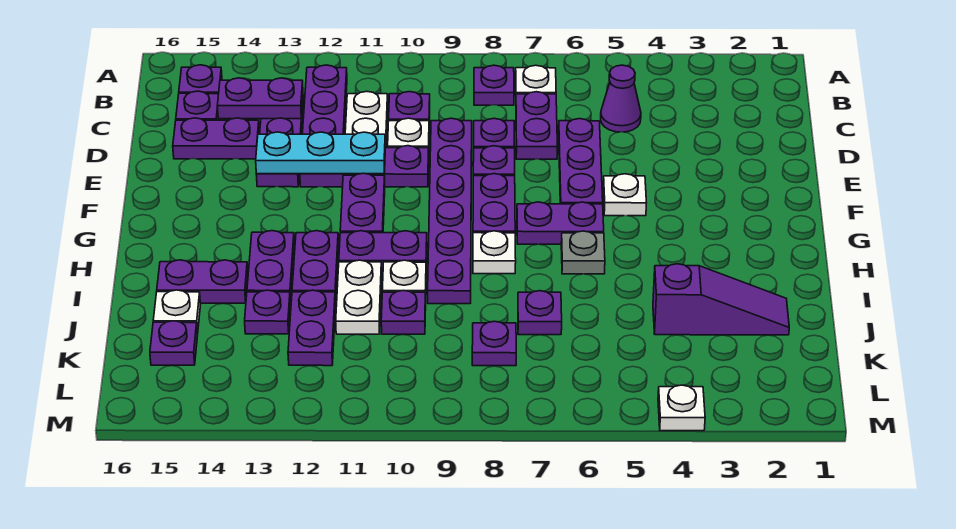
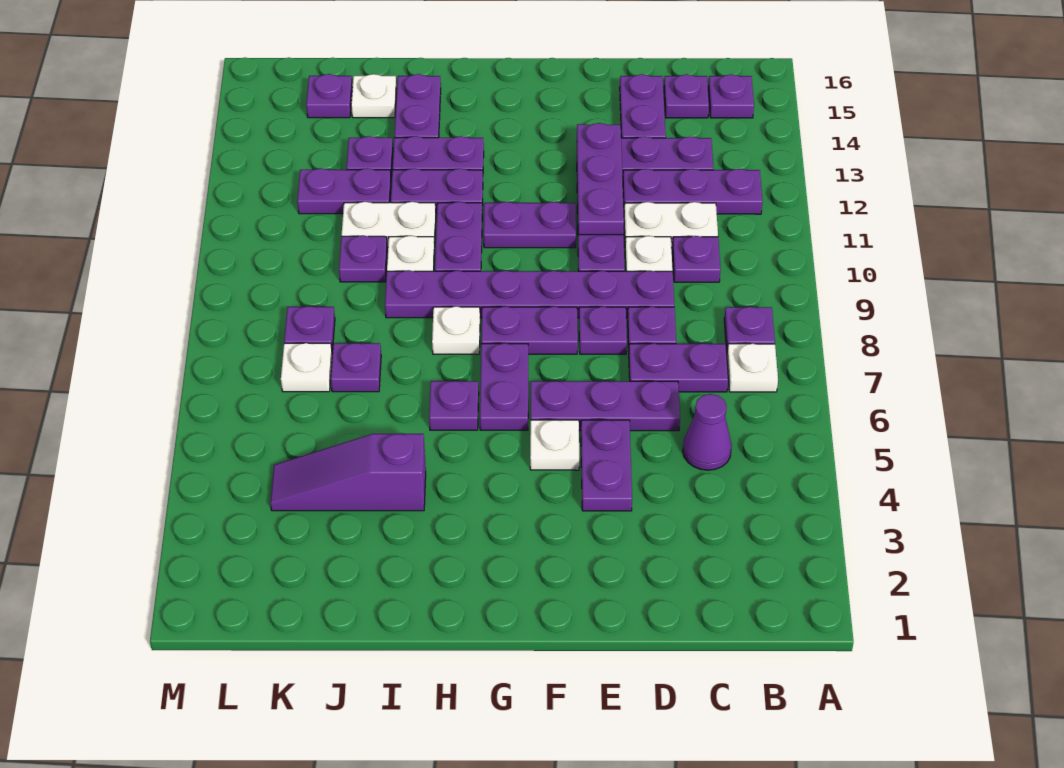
purple 1x2 plate [217,78,303,119] -> purple 1x2 plate moved to [581,420,632,511]
cyan 1x3 plate [256,132,386,174] -> purple 1x3 plate [577,123,624,235]
grey 1x1 plate [561,231,605,274] -> purple 1x1 plate [429,381,479,430]
purple 1x3 slope [653,264,789,335] -> purple 1x3 slope turned to [270,434,426,511]
white 1x1 plate [658,385,705,431] -> white 1x1 plate moved to [281,343,332,392]

